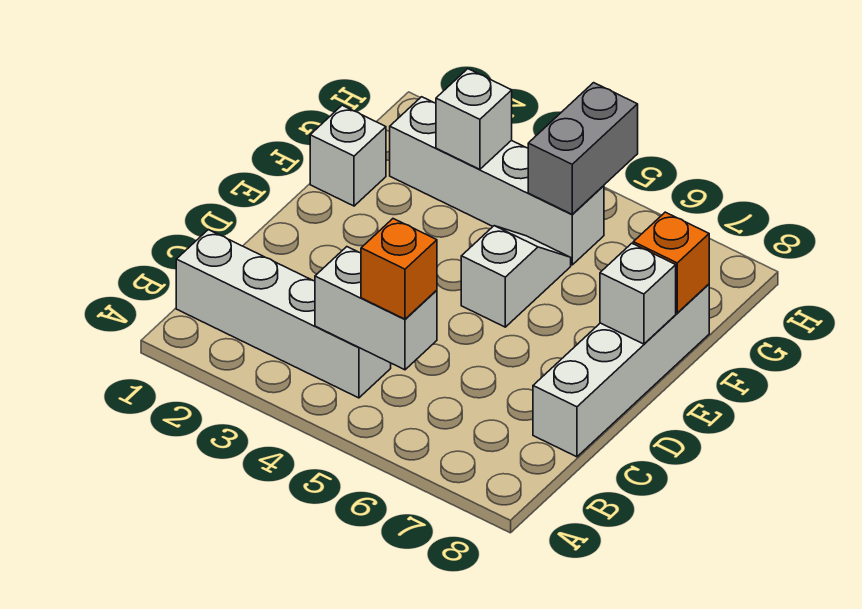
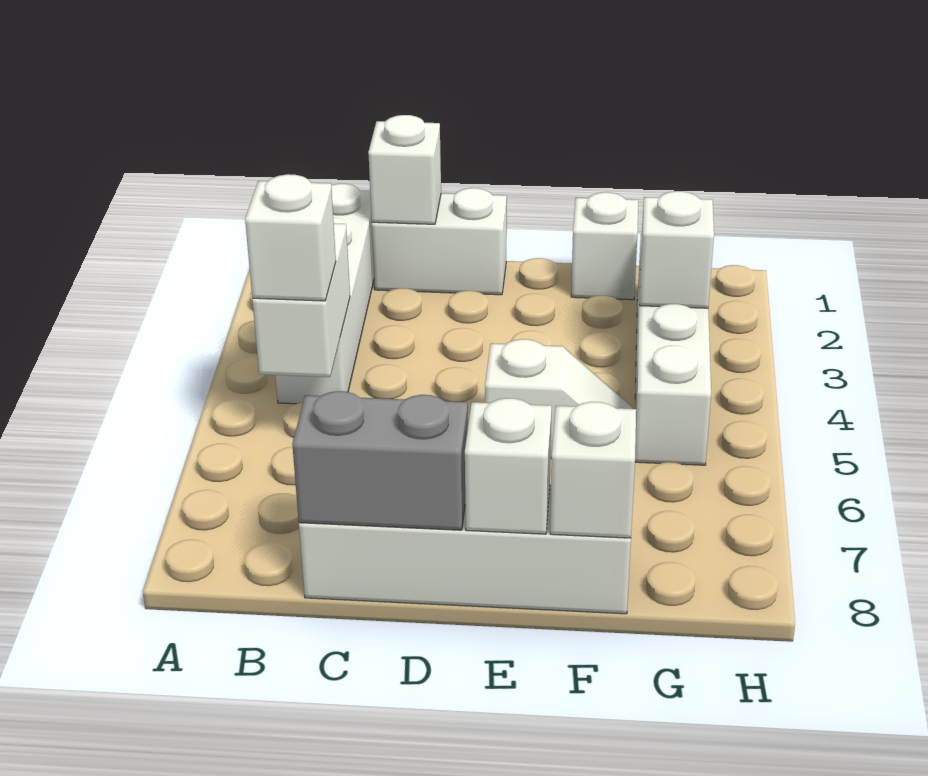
orange 1x1 brick [361,219,437,319] -> white 1x1 brick [245,174,336,301]
none -> white 1x2 brick [372,188,507,295]
none -> white 1x1 brick [368,115,441,224]
orange 1x1 brick [633,212,709,313] -> white 1x1 brick [550,402,636,538]
grey 1x2 brick [528,83,638,214] -> grey 1x2 brick moved to [292,391,468,530]

